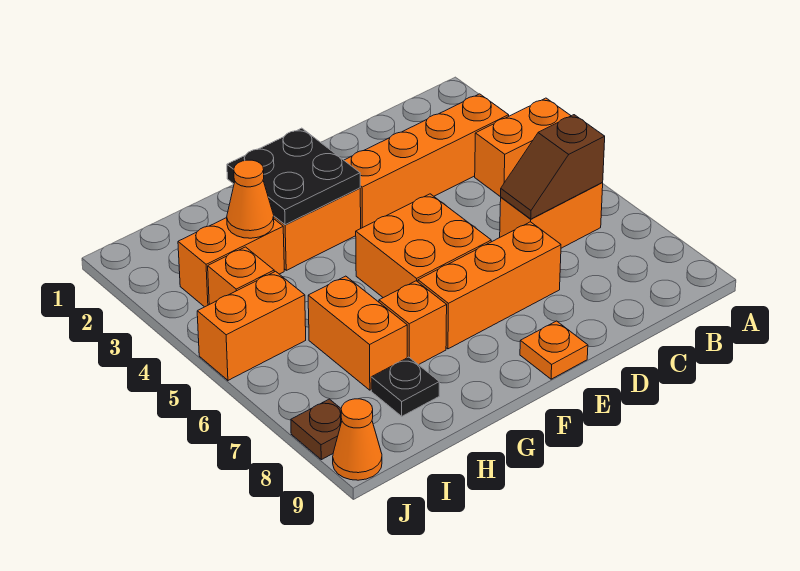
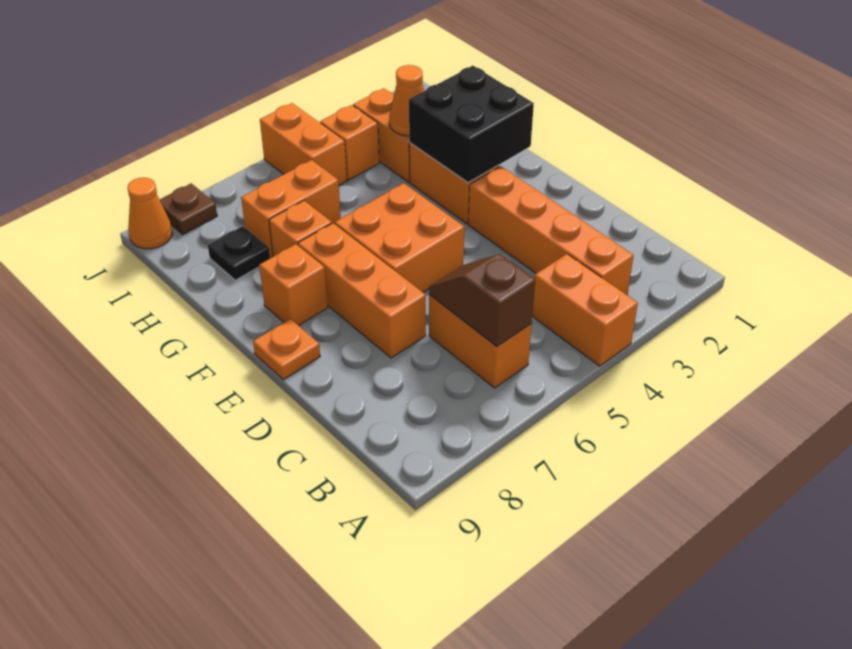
black 2x2 plate [227,128,360,225] -> black 2x2 brick [409,66,534,183]
none -> orange 1x1 brick [259,244,328,326]

